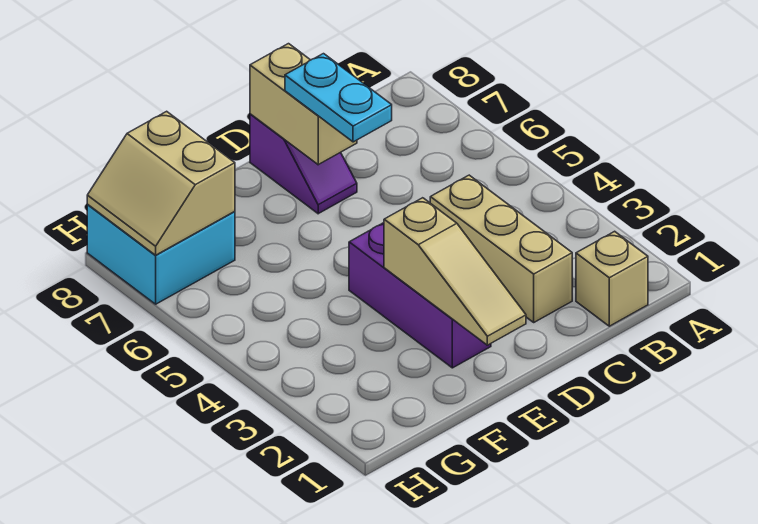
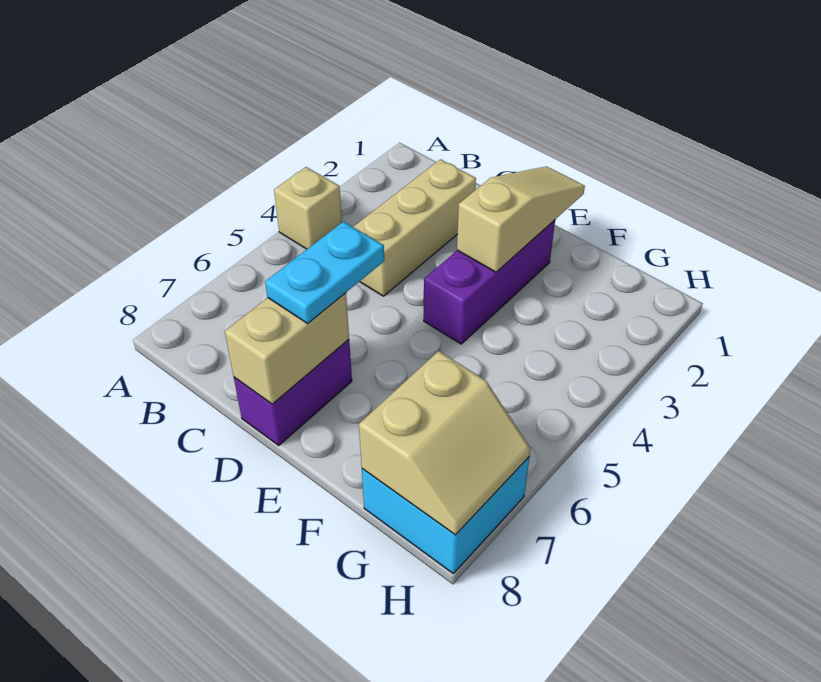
tan 1x1 brick [576,231,648,326] -> tan 1x1 brick moved to [274,167,342,249]
purple 1x2 slope [250,114,357,214] -> purple 1x2 brick [234,340,352,445]

